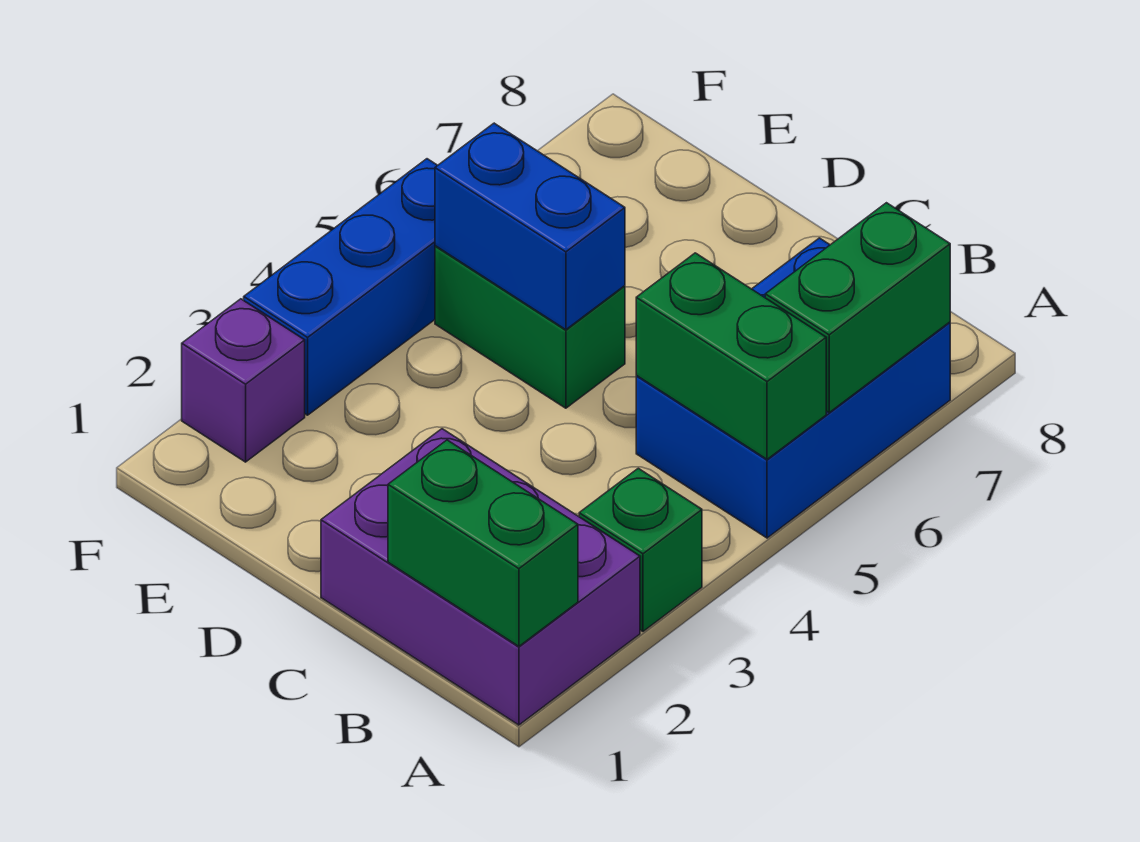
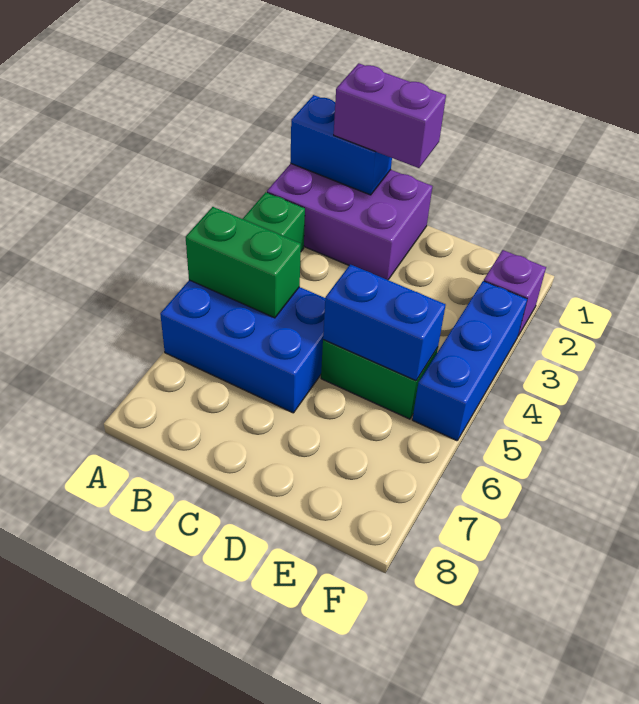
green 1x2 brick [388,440,578,646] -> blue 1x2 brick [290,95,392,195]
blue 2x3 brick [636,238,950,538] -> blue 2x3 brick turned to [160,280,325,413]
green 1x2 brick [765,203,950,412] -> none
none -> purple 1x2 brick [334,63,446,168]

